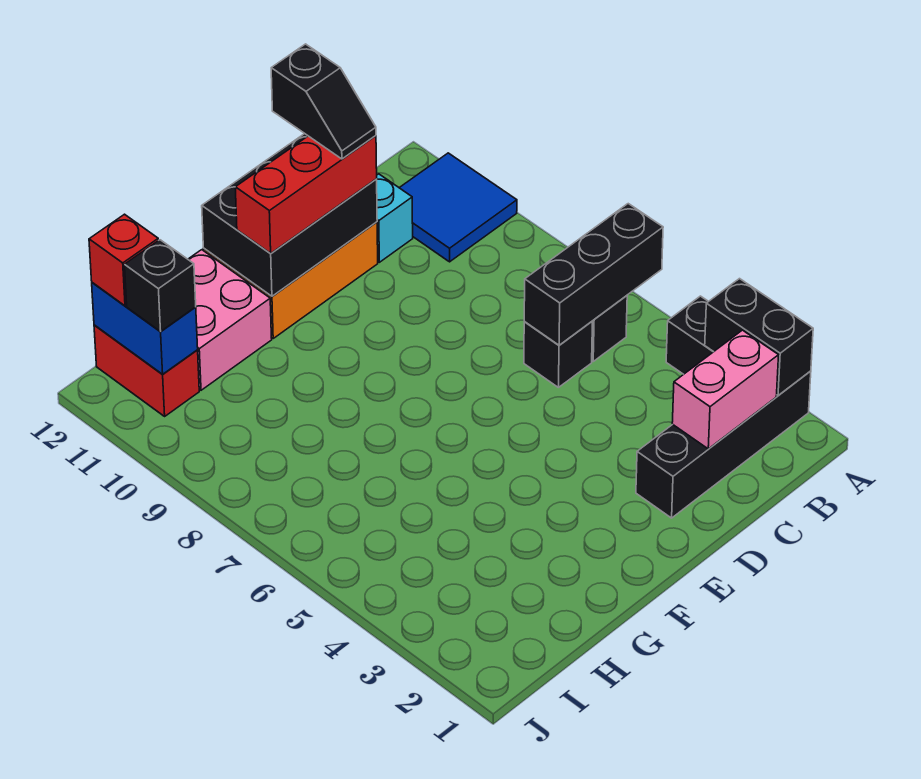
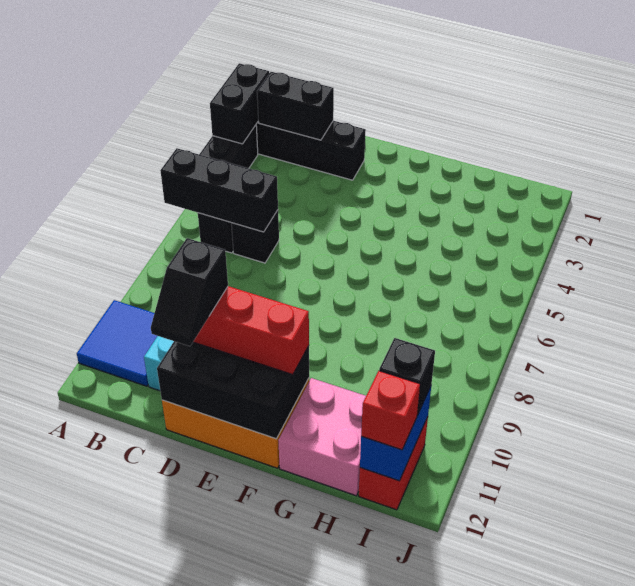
pink 1x2 brick [672,330,779,449] -> black 1x2 brick [257,72,334,140]
black 1x2 slope [271,44,376,159] -> black 1x2 slope turned to [151,238,228,346]

